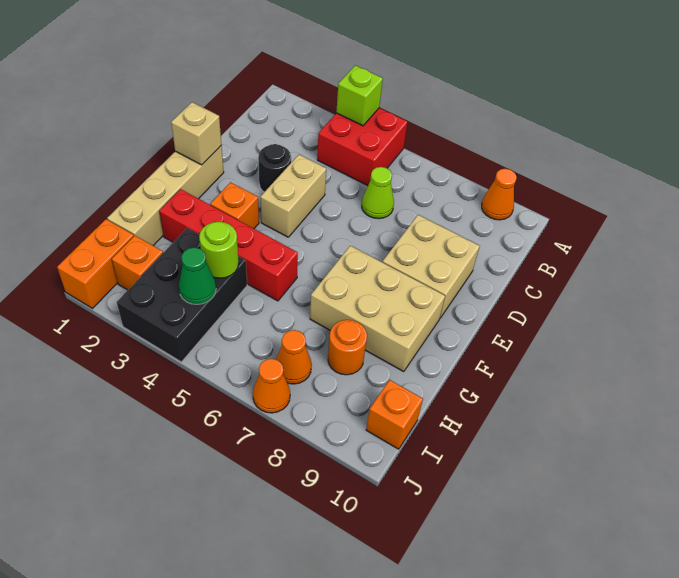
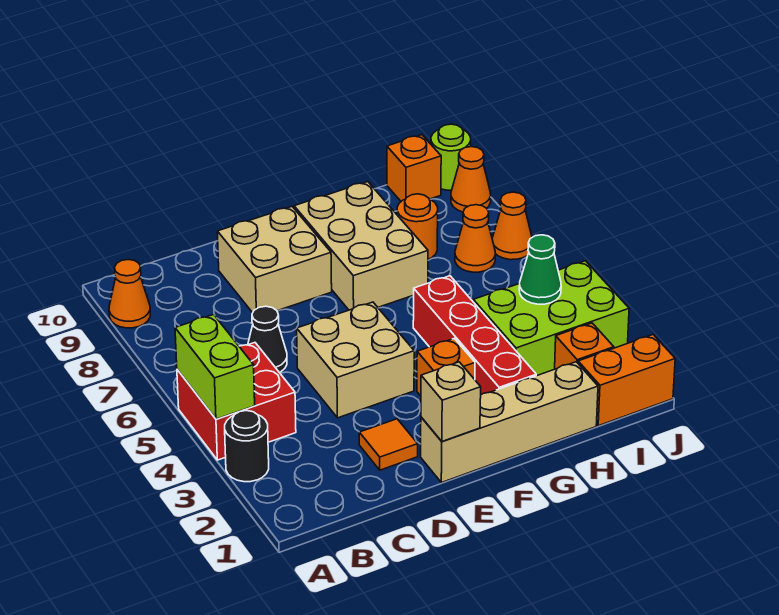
lime 1x1 brick [336,65,383,126] -> lime 1x2 brick [175,315,255,419]
lime 1x1 cone [362,167,394,219] -> black 1x1 cone [248,306,287,372]
none -> orange 1x1 tile [359,419,418,470]
black 1x1 round brick [258,144,291,192] -> black 1x1 round brick moved to [225,411,269,482]
tan 1x2 brick [261,155,326,237] -> tan 2x2 brick [297,302,414,418]
black 2x3 brick [117,228,247,362] -> lime 2x3 brick [473,261,629,376]
lime 1x1 round brick [199,222,239,278] -> lime 1x1 round brick moved to [431,124,471,190]
none -> orange 1x1 cone [451,147,491,212]

